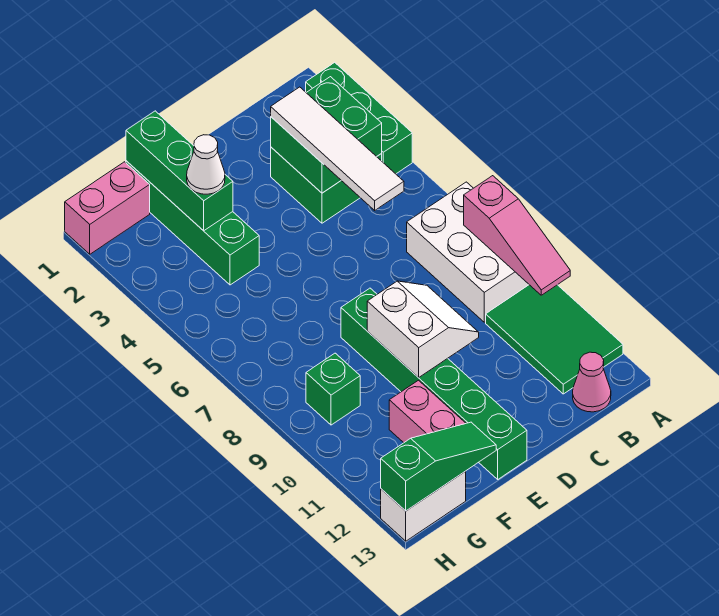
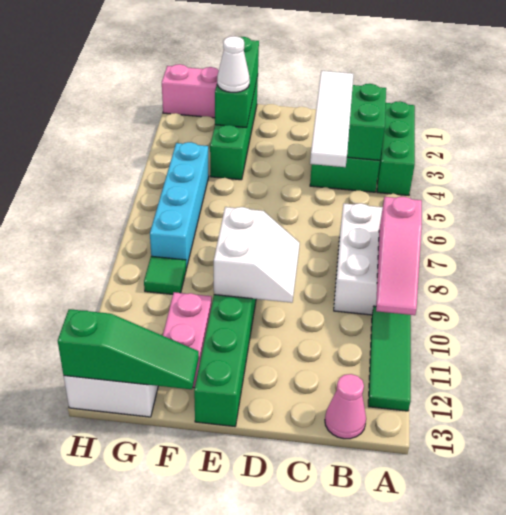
green 2x3 tile [486,285,623,394] -> green 1x3 tile [368,306,411,411]
none -> cyan 1x4 brick [150,142,209,269]
green 1x1 brick [306,353,360,425] -> green 1x1 tile [144,256,186,294]

